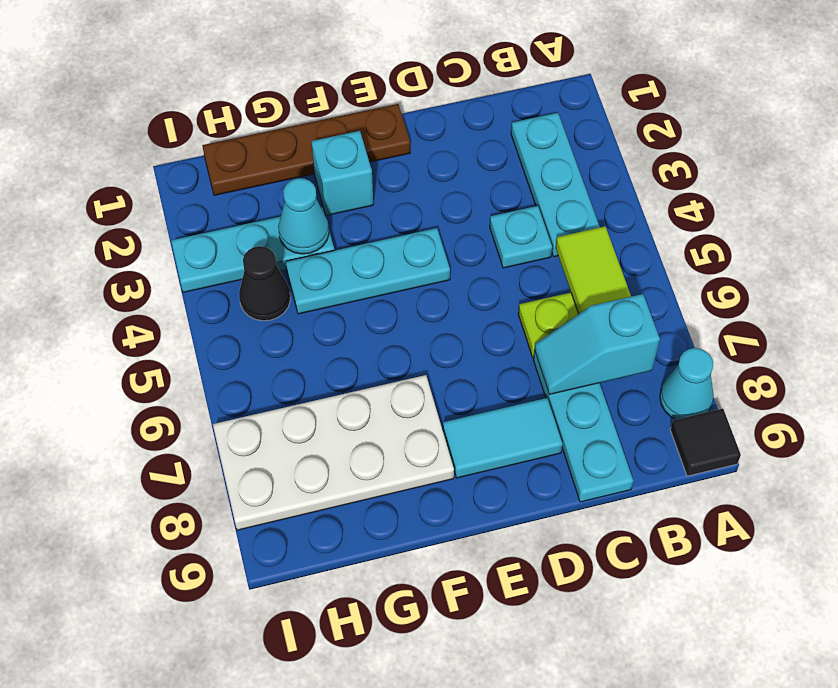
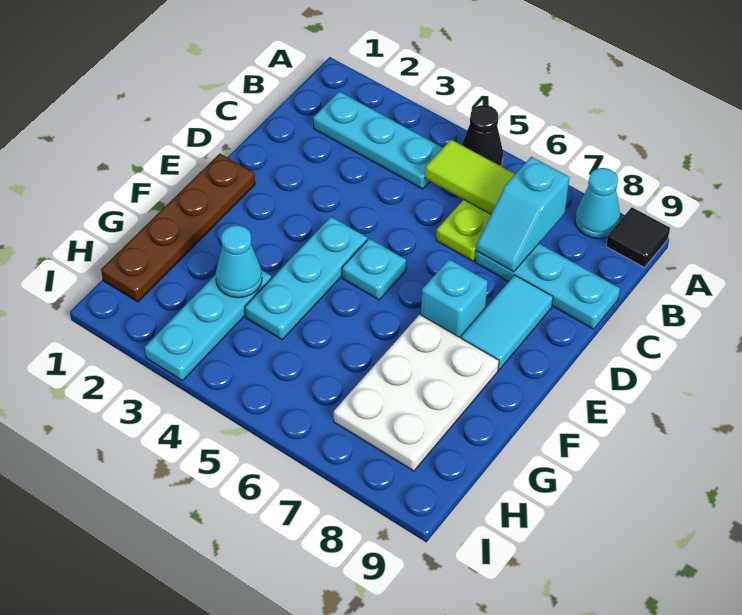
cyan 1x1 plate [490,206,552,268] -> cyan 1x1 plate moved to [342,239,406,300]
cyan 1x1 brick [311,131,373,216] -> cyan 1x1 brick moved to [421,259,488,338]
white 2x4 plate [213,375,454,530] -> white 2x3 plate [334,315,499,471]
black 1x1 cone [239,246,290,321] -> black 1x1 cone moved to [462,105,503,166]

